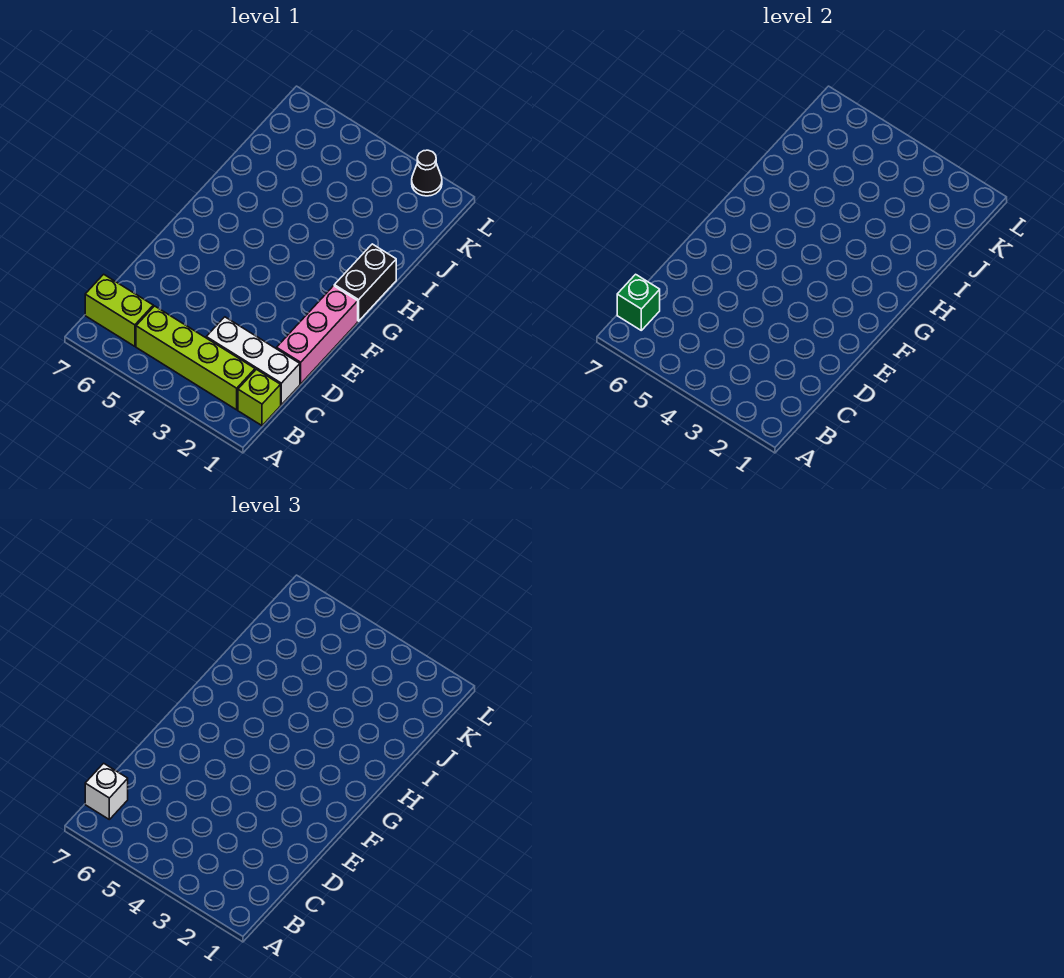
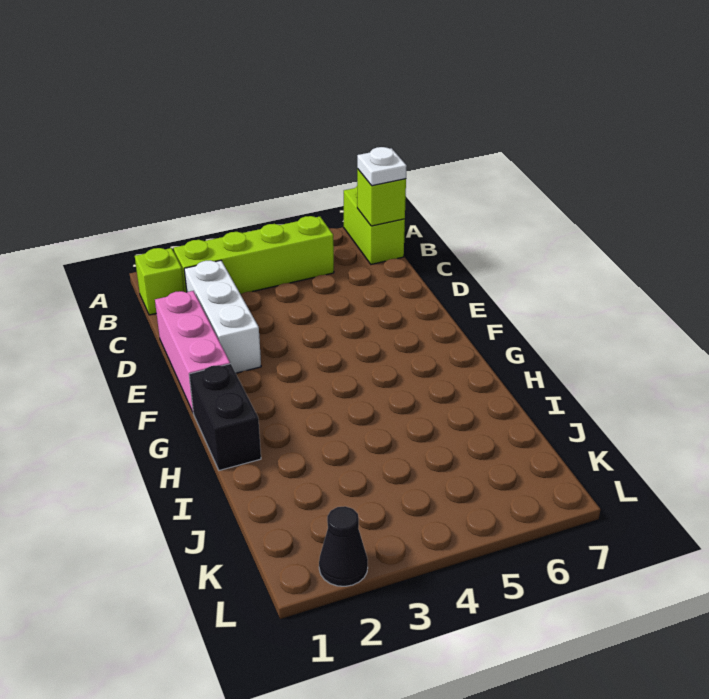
lime 1x2 brick [85,274,153,346] -> lime 1x2 brick turned to [344,187,405,264]
green 1x1 brick [617,274,660,330] -> lime 1x1 brick [357,169,406,226]
white 1x1 brick [85,763,128,819] -> white 1x1 plate [357,147,407,186]
white 1x3 brick [206,317,300,405] -> white 1x3 brick turned to [184,260,261,373]

